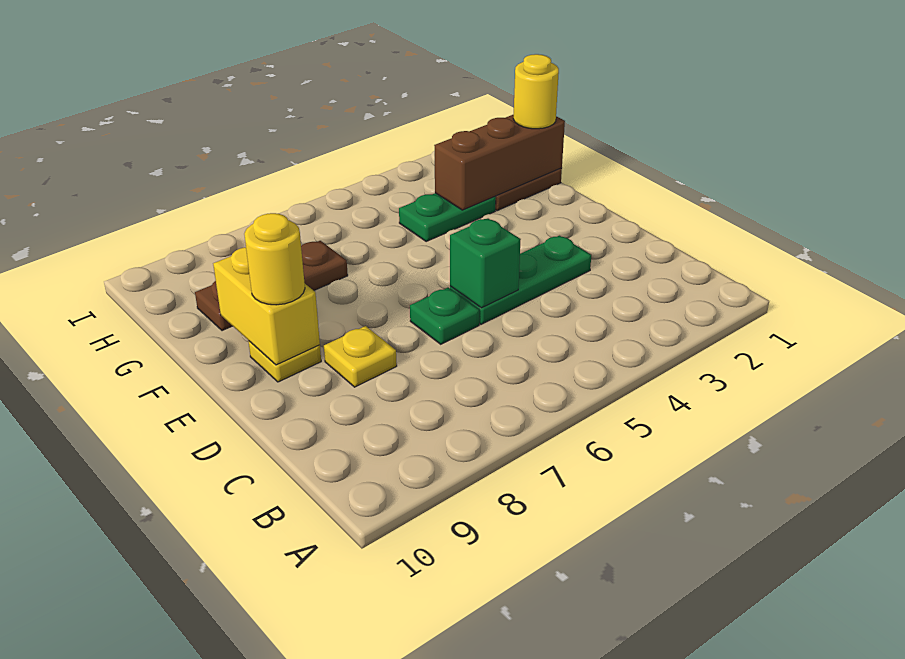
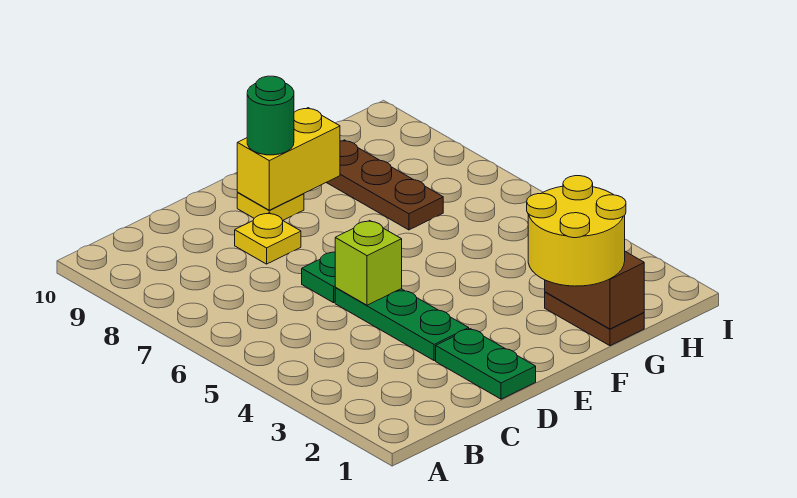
green 1x1 brick [450,219,521,308] -> lime 1x1 brick [335,221,402,305]
yellow 1x1 round brick [244,213,305,305] -> green 1x1 round brick [247,76,294,155]
brown 1x3 brick [434,114,565,210] -> brown 1x2 brick [545,252,644,329]
yellow 1x1 round brick [513,54,559,129] -> yellow 2x2 round brick [527,176,626,286]
green 1x2 plate [399,193,496,241] -> green 1x2 plate moved to [436,329,536,399]

